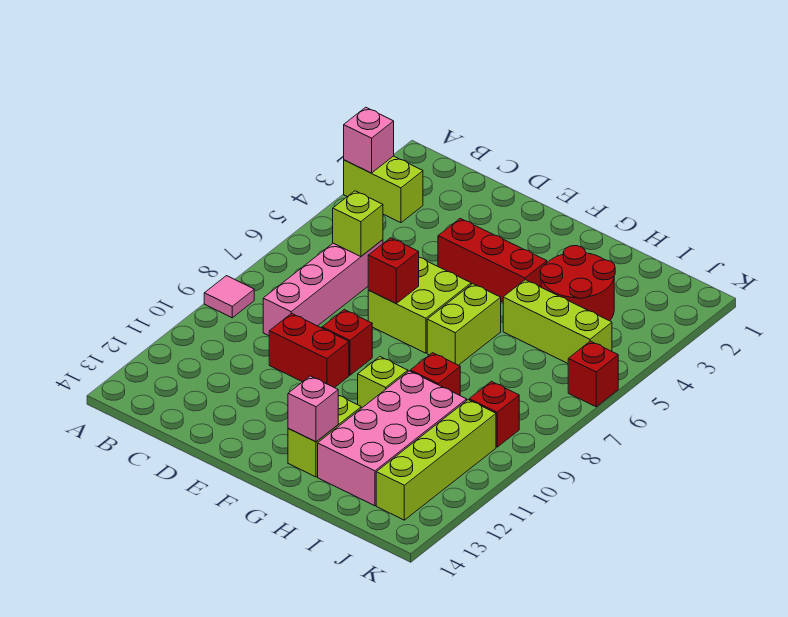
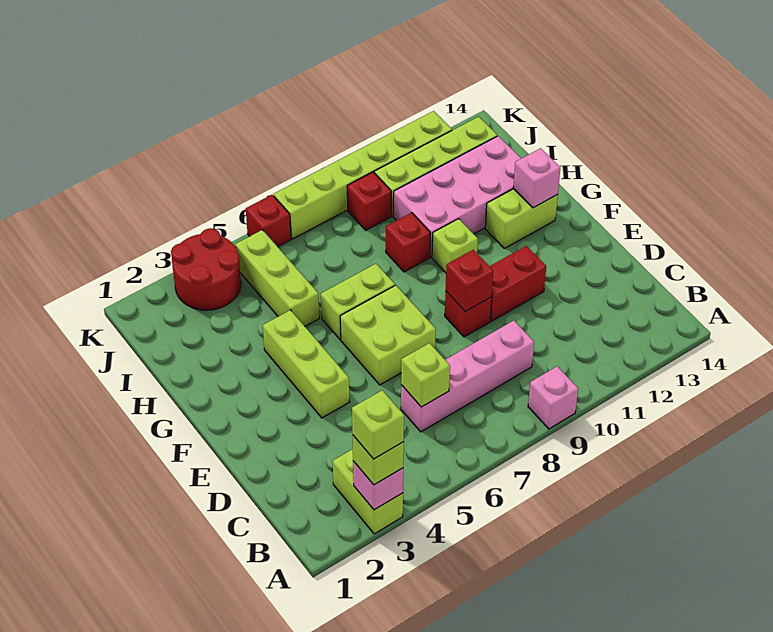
none -> lime 1x1 brick [352,435,404,485]
none -> lime 1x1 brick [352,390,404,459]
pink 1x1 tile [204,276,254,318] -> pink 1x1 brick [528,366,578,429]
red 1x2 brick [269,313,349,388] -> red 1x2 brick turned to [490,246,546,321]
red 1x3 brick [438,218,547,302] -> lime 1x3 brick [263,310,349,418]
red 1x1 brick [368,238,419,303] -> red 1x1 brick moved to [446,250,493,311]
red 2x2 round brick [540,246,615,321] -> red 2x2 round brick moved to [171,228,241,310]
none -> lime 1x6 brick [274,111,452,239]

